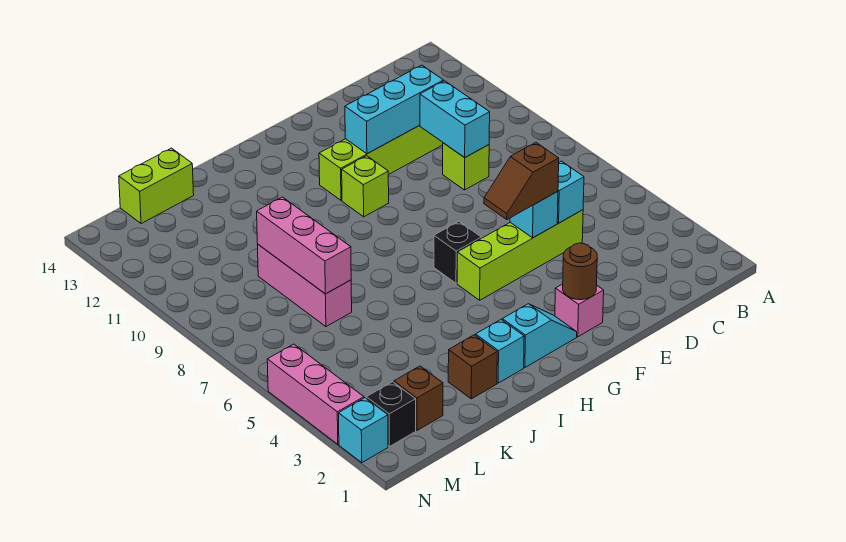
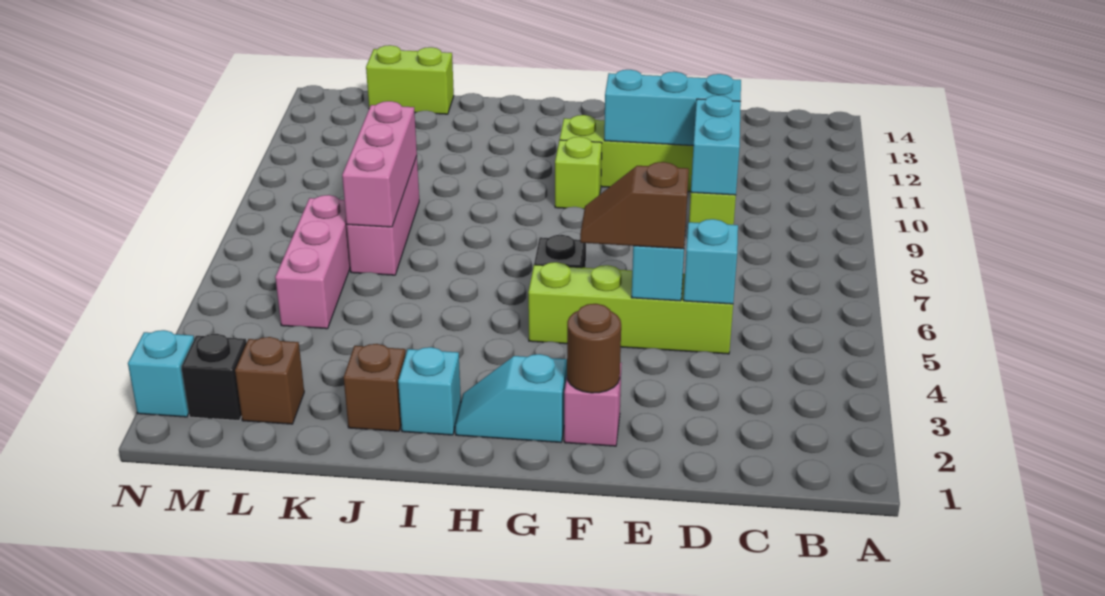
cyan 1x2 slope [502,304,577,367] -> cyan 1x2 slope turned to [455,354,567,442]
pink 1x3 brick [267,344,364,444] -> pink 1x3 brick moved to [275,195,350,329]

